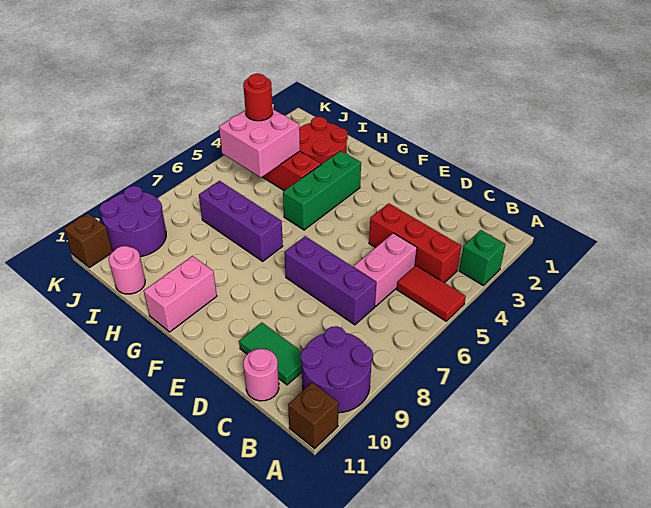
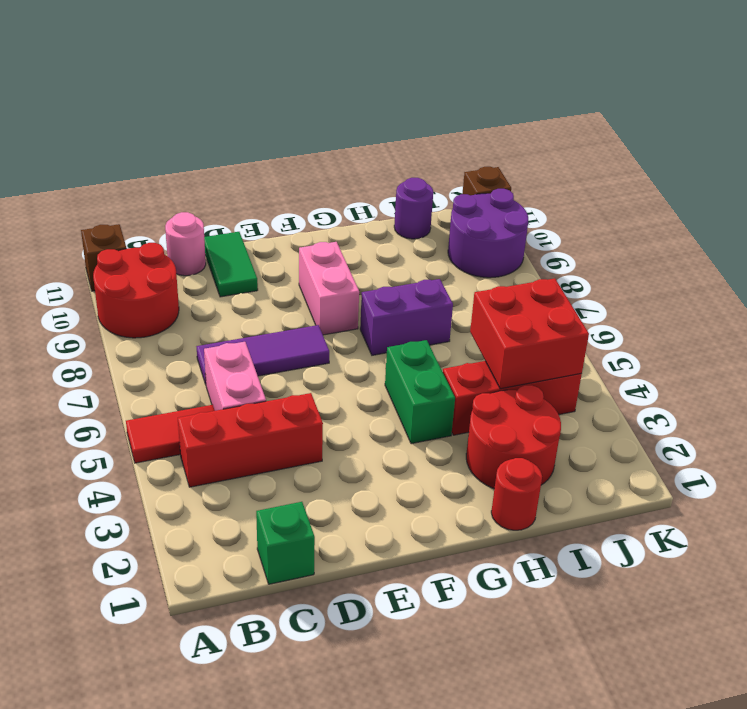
green 1x1 brick [459,230,506,285] -> green 1x1 brick moved to [256,502,315,584]
purple 2x2 round brick [301,326,373,413] -> red 2x2 round brick [93,243,179,338]
purple 1x3 brick [284,236,376,325] -> purple 1x3 tile [197,325,329,384]
green 1x2 tile [239,323,302,385] -> green 1x2 tile turned to [204,232,258,297]
green 1x3 brick [283,151,361,230] -> green 1x2 brick [385,340,455,444]
purple 1x3 brick [199,181,283,261] -> purple 1x2 brick [360,279,453,355]
pink 1x2 brick [144,256,217,332] -> pink 1x2 brick moved to [299,242,359,335]
pink 2x2 brick [219,109,300,177] -> red 2x2 brick [470,278,589,389]
pink 1x1 round brick [109,246,145,294] -> purple 1x1 round brick [394,178,433,239]
red 1x1 round brick [243,74,273,121] -> red 1x1 round brick moved to [491,458,542,530]

